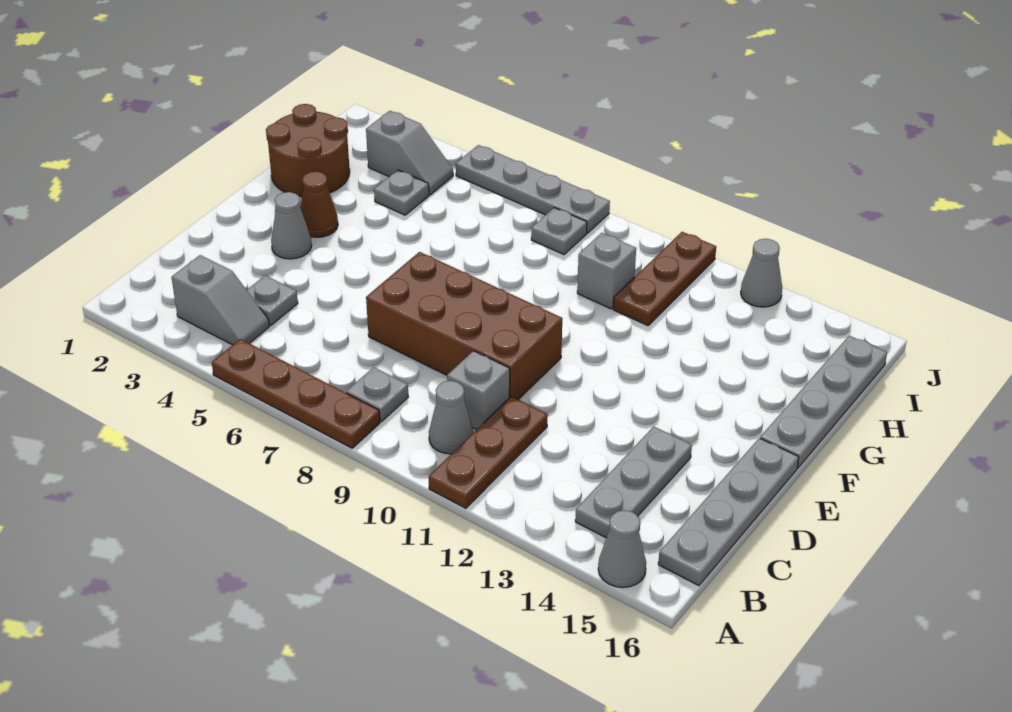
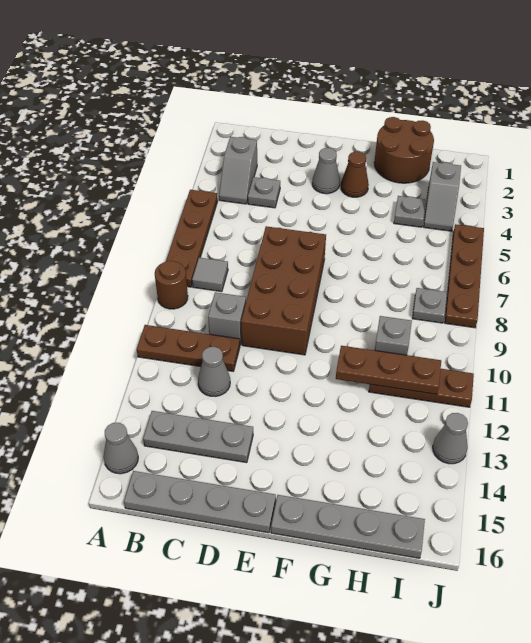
none -> brown 1x1 round brick [155,261,188,309]
grey 1x1 plate [346,367,408,422] -> grey 1x1 tile [192,258,228,292]
grey 1x1 cone [429,381,473,454] -> grey 1x1 cone moved to [198,347,230,396]
none -> brown 1x3 plate [336,346,441,394]
grey 1x4 plate [456,145,610,233] -> brown 1x4 plate [445,224,484,328]

